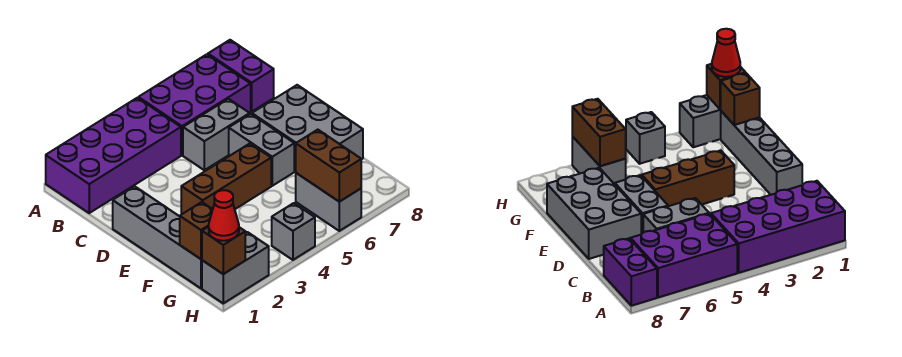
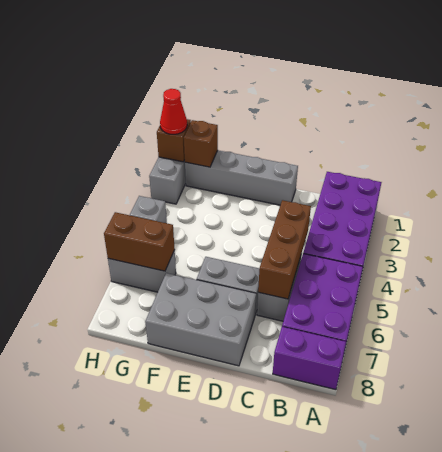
brown 1x3 brick [181,144,271,214] -> brown 1x3 brick moved to [258,200,311,299]

